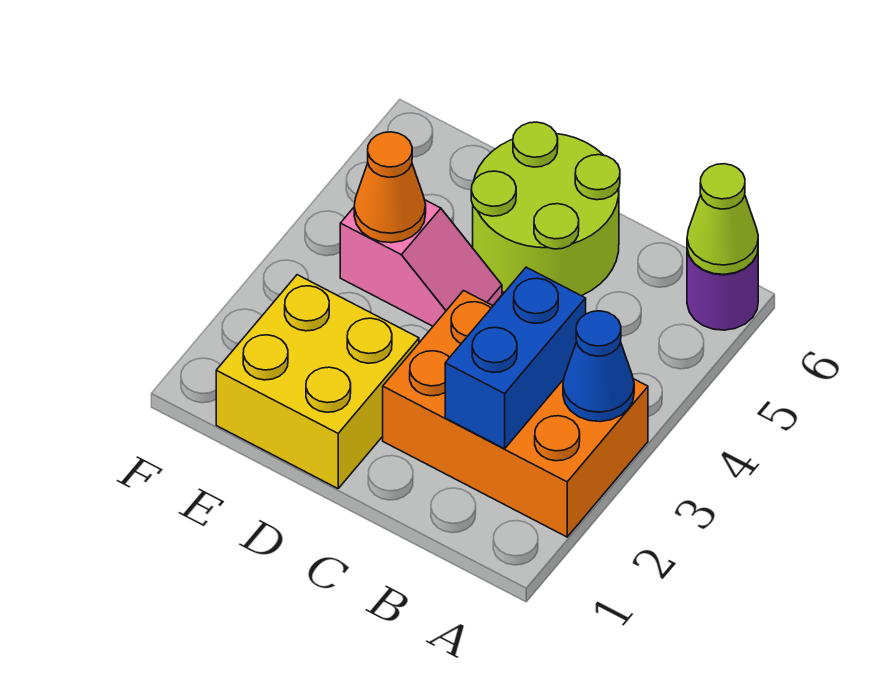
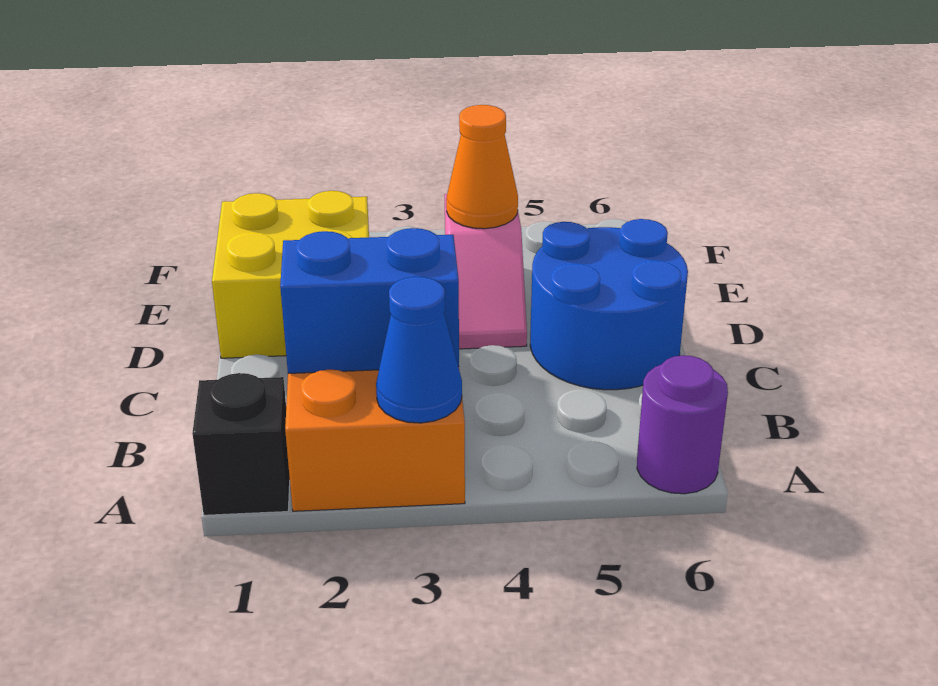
none -> black 1x1 brick [192,373,290,515]
lime 1x1 cone [687,164,758,274] -> none
lime 2x2 round brick [471,122,620,296] -> blue 2x2 round brick [530,219,688,390]

